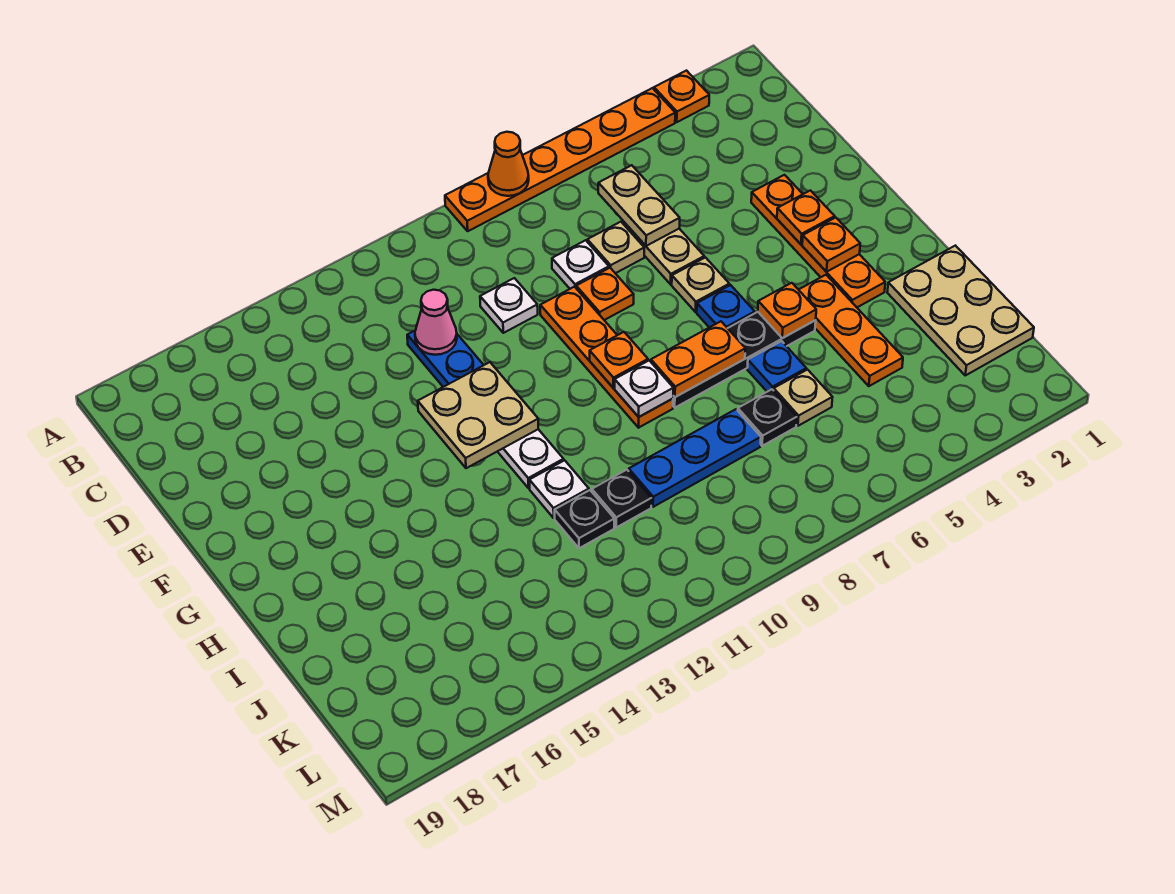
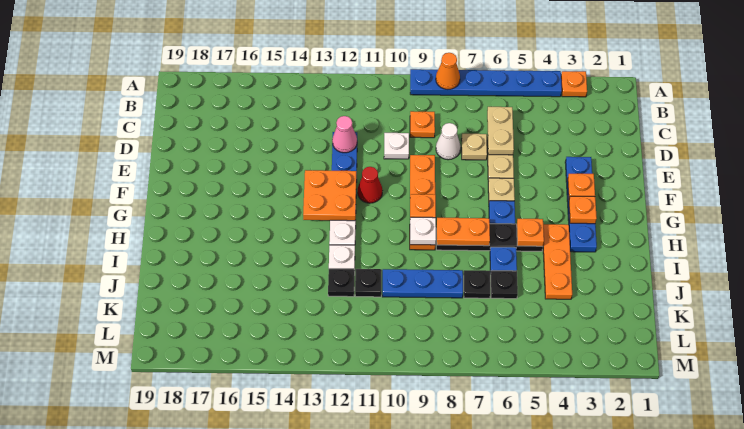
orange 1x6 plate [445,88,675,231] -> blue 1x6 plate [410,69,562,97]
white 1x1 plate [552,240,609,289] -> white 1x1 cone [436,123,461,160]
orange 1x4 plate [751,175,885,307] -> blue 1x4 plate [565,157,597,252]
orange 1x1 plate [576,268,634,320] -> orange 1x1 plate moved to [410,111,435,138]
none -> red 1x1 cone [358,167,382,203]
tan 2x2 plate [418,362,538,468] -> orange 2x2 plate [303,170,356,221]
tan 2x3 plate [887,246,1034,375] -> none
tan 1x1 plate [774,370,833,426] -> black 1x1 plate [491,271,518,299]

